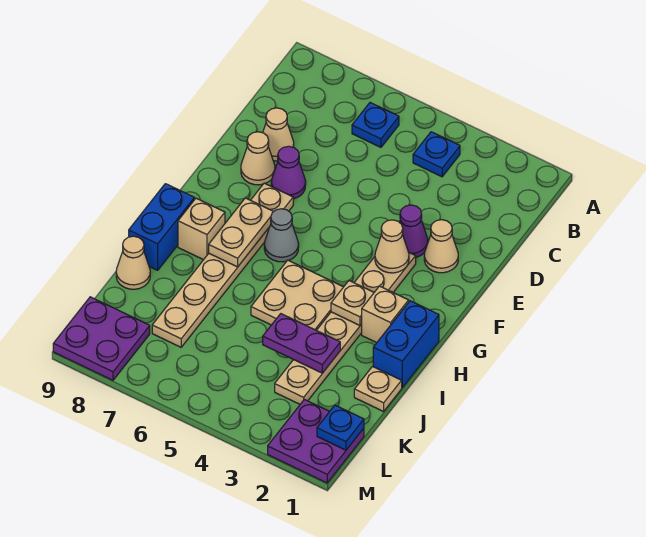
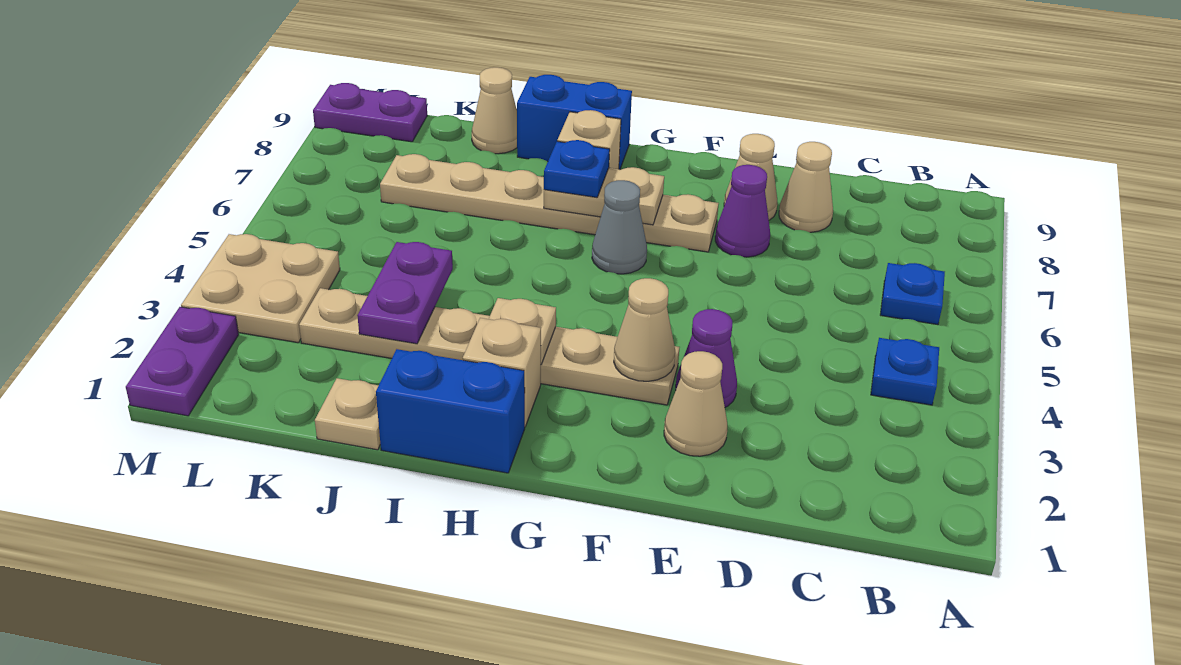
tan 2x2 plate [251,260,343,330] -> tan 2x2 plate moved to [181,234,340,343]
purple 2x2 plate [268,400,364,483] -> purple 1x2 plate [126,307,239,416]
blue 1x1 plate [317,405,364,450] -> blue 1x1 plate moved to [544,140,610,197]
purple 2x2 plate [53,297,150,380] -> purple 1x2 plate [313,83,427,142]

